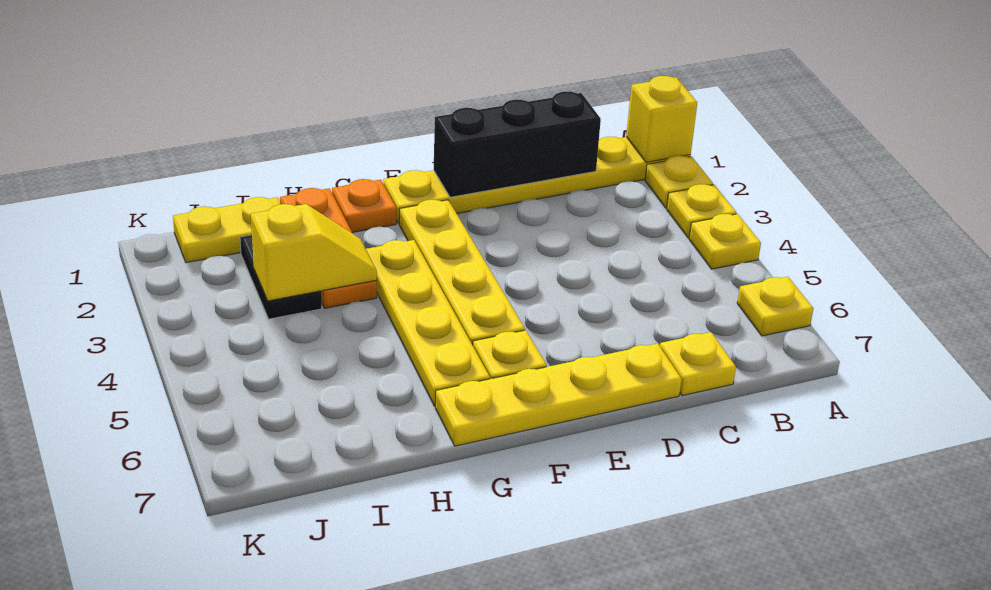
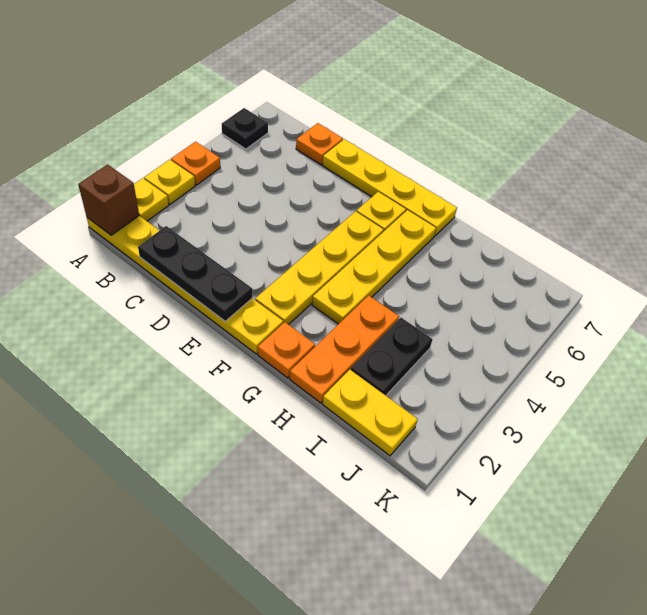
yellow 1x1 brick [626,76,697,162] -> brown 1x1 brick [78,165,139,235]
yellow 1x1 plate [689,214,761,269] -> orange 1x1 plate [171,142,220,185]
yellow 1x1 plate [737,277,813,336] -> black 1x1 plate [222,108,268,149]
black 1x3 brick [434,92,601,197] -> black 1x3 plate [138,226,252,321]
yellow 1x1 plate [660,332,736,396] -> orange 1x1 plate [296,123,343,165]
yellow 1x2 slope [251,204,377,301] -> none

